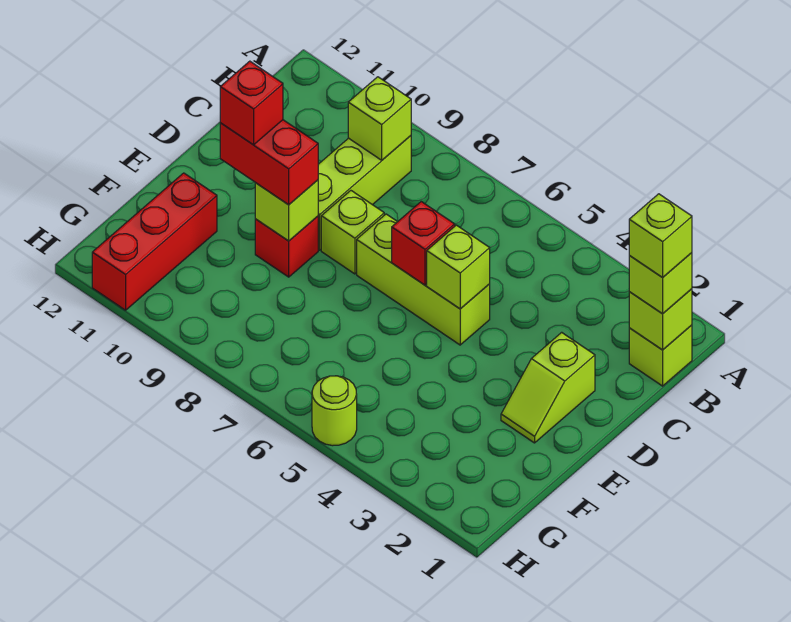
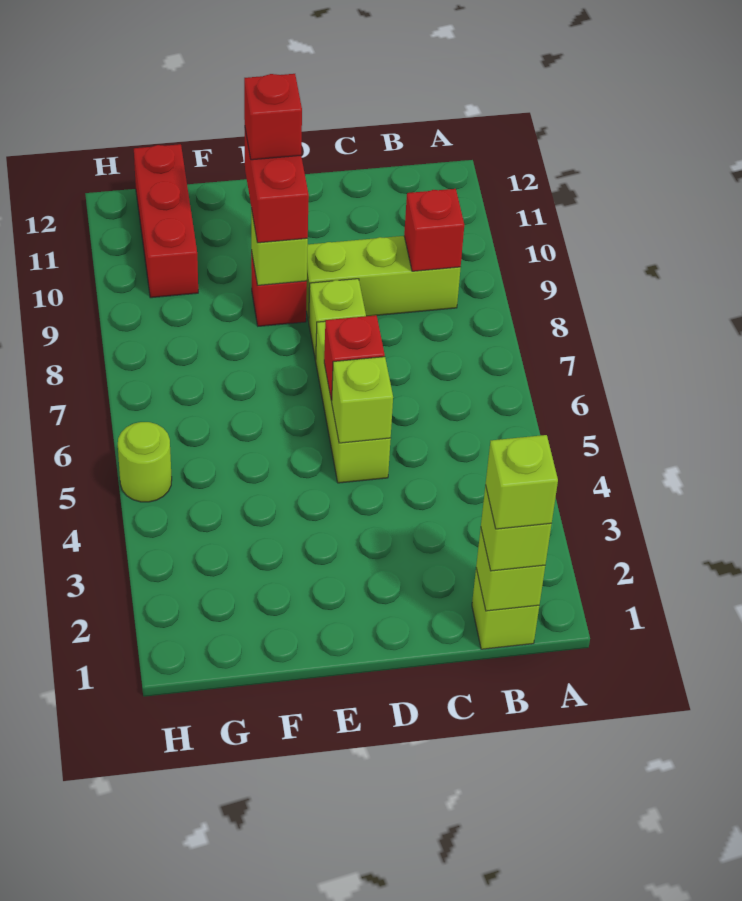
lime 1x1 brick [348,77,411,160] -> red 1x1 brick [404,189,464,271]
lime 1x2 slope [501,332,595,443] -> none
red 1x3 brick [92,173,217,310] -> red 1x3 brick turned to [134,144,198,298]

